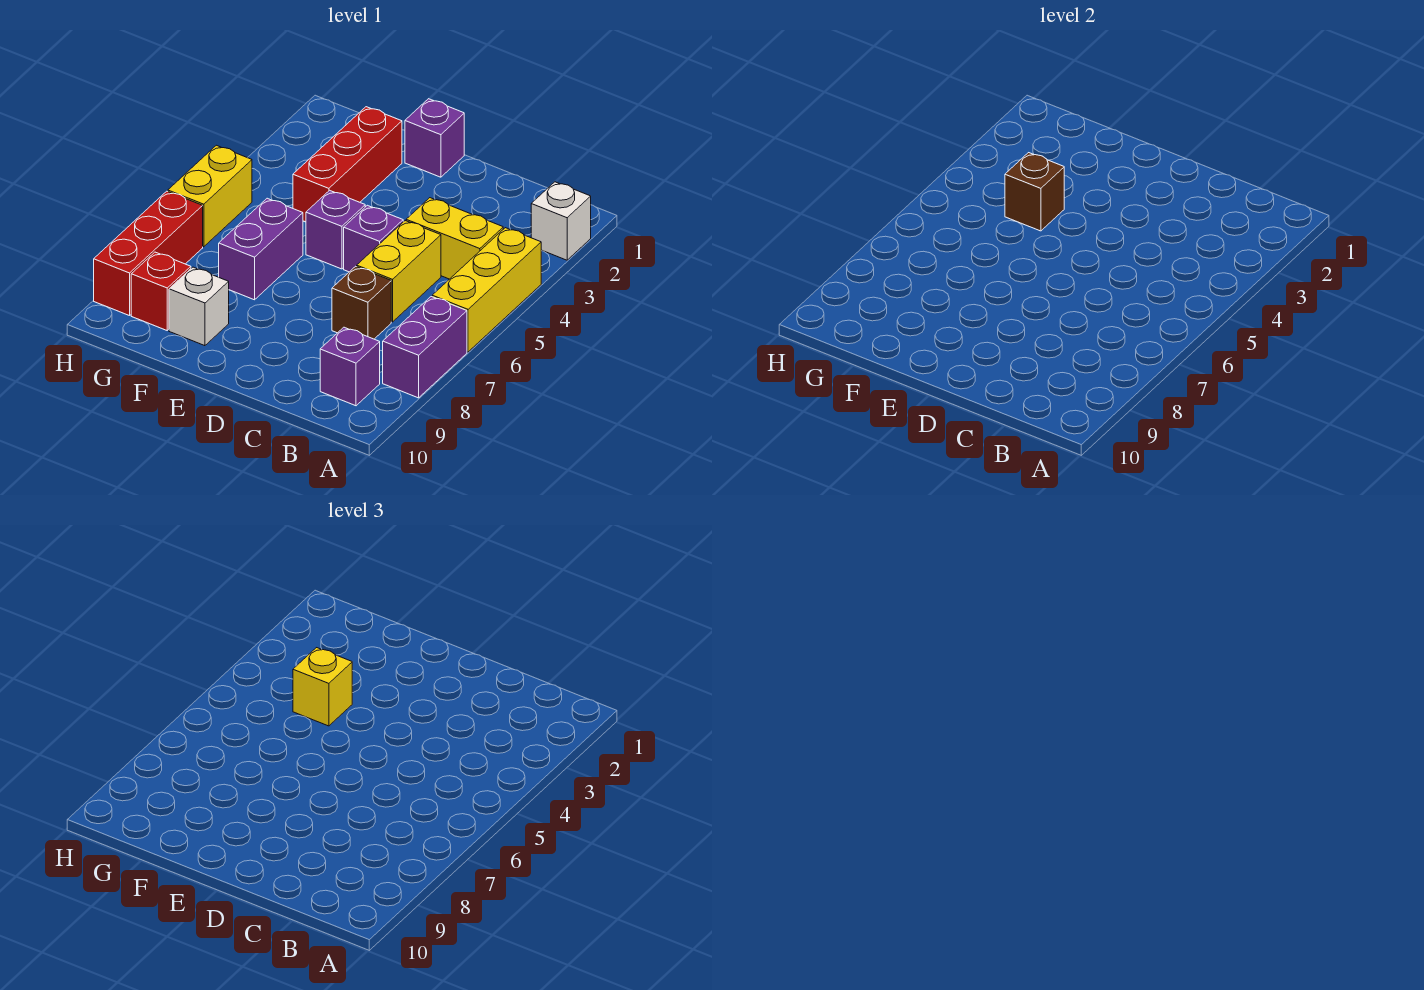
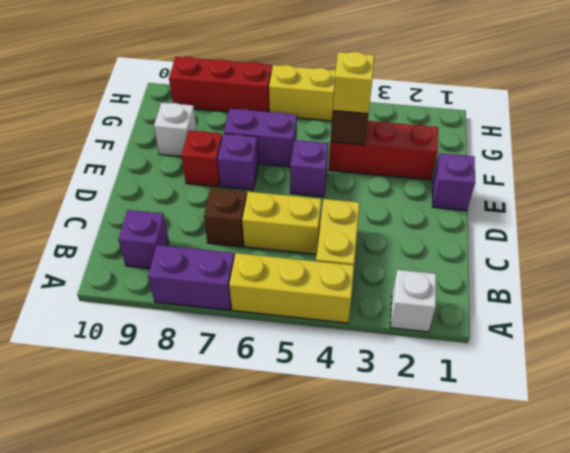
purple 1x1 brick [344,205,403,272] -> purple 1x1 brick moved to [218,134,258,190]
red 1x1 brick [131,252,191,330] -> red 1x1 brick moved to [182,130,222,187]

